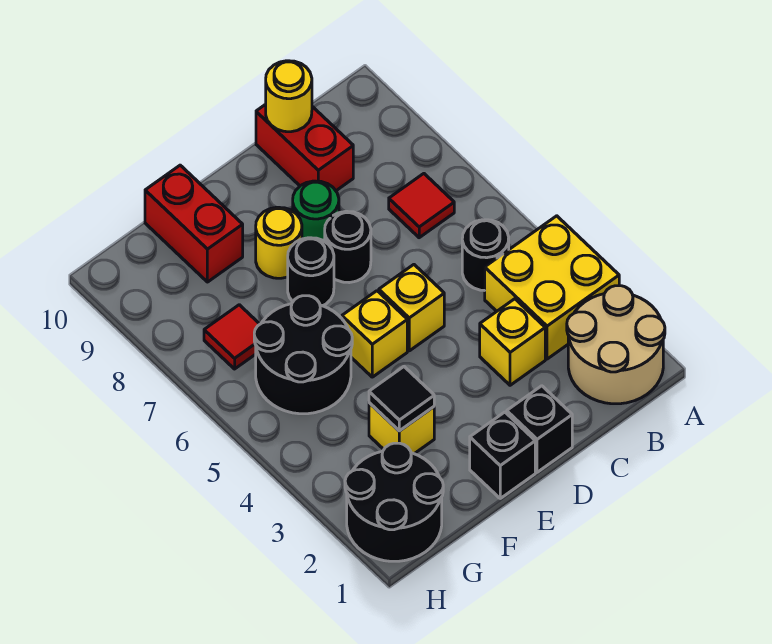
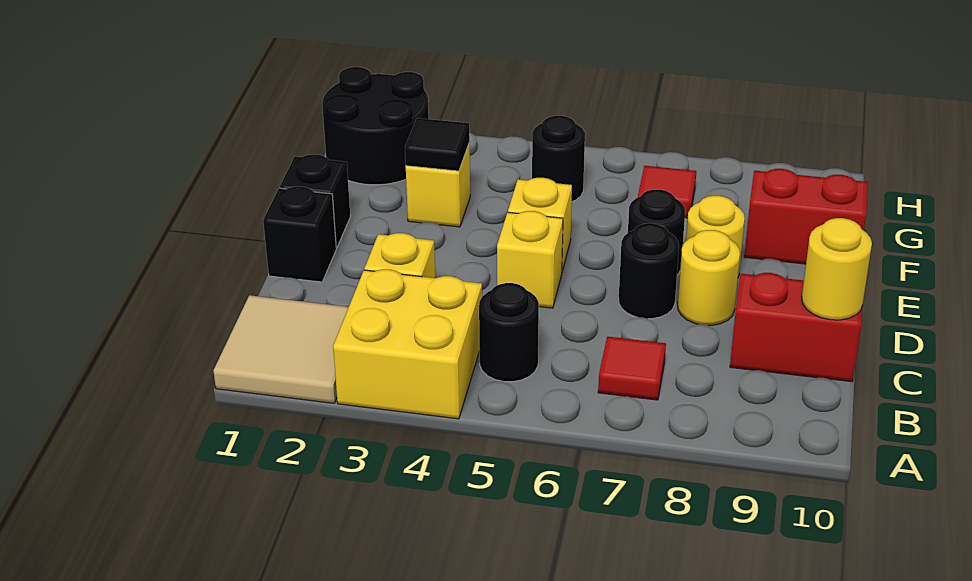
tan 2x2 round brick [567,286,665,404] -> tan 2x2 tile [213,295,349,403]
green 1x1 round brick [293,181,339,241] -> yellow 1x1 round brick [678,230,740,325]
black 2x2 round brick [254,296,352,414] -> black 1x1 round brick [532,116,585,201]

